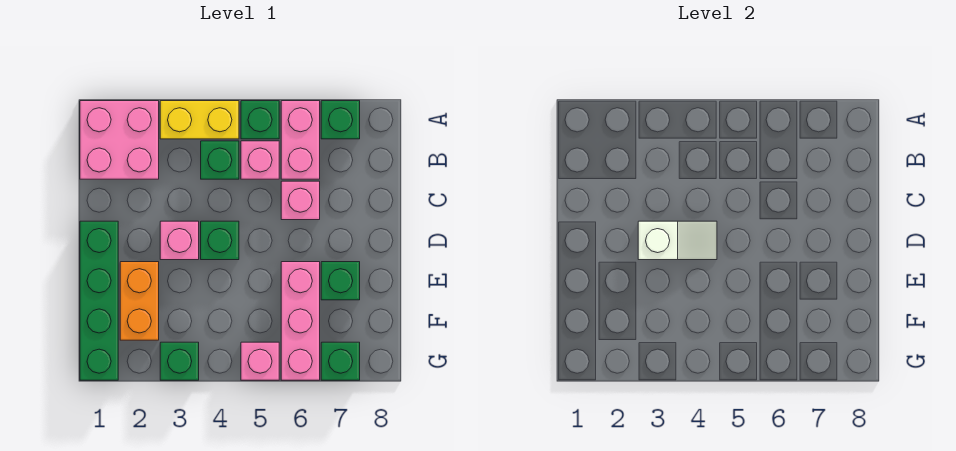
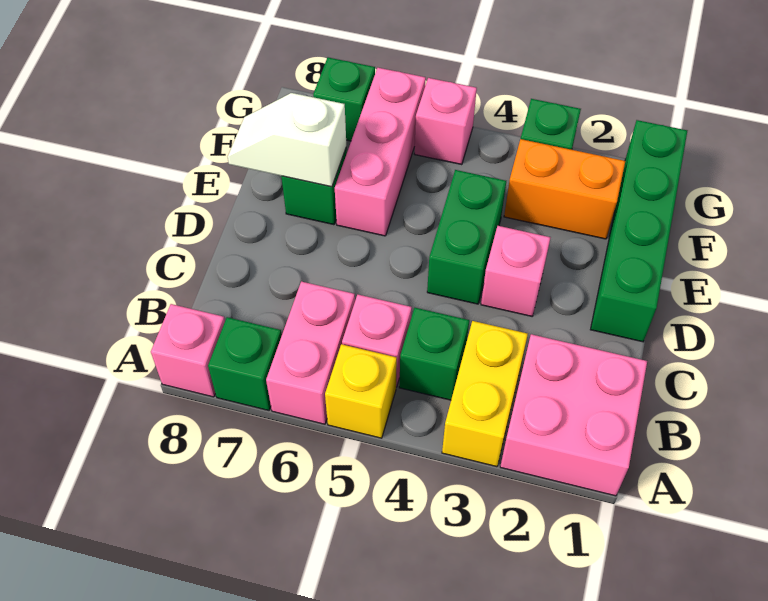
yellow 1x2 brick [160,101,239,139] -> yellow 1x2 brick turned to [442,321,528,467]
green 1x1 brick [241,101,279,139] -> yellow 1x1 brick [325,344,397,438]
pink 1x1 brick [281,181,320,220] -> pink 1x1 brick moved to [151,304,225,397]
white 1x2 slope [638,221,717,260] -> white 1x2 slope moved to [228,93,346,187]
green 1x1 brick [201,221,239,260] -> green 1x2 brick [427,170,506,304]
orange 1x2 brick [120,262,159,340] -> orange 1x2 brick turned to [504,139,625,239]

